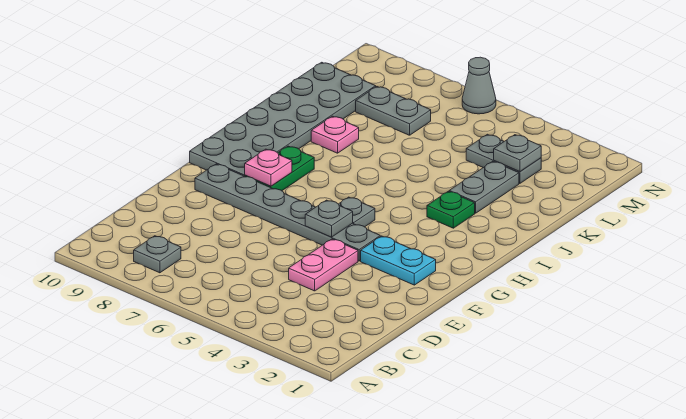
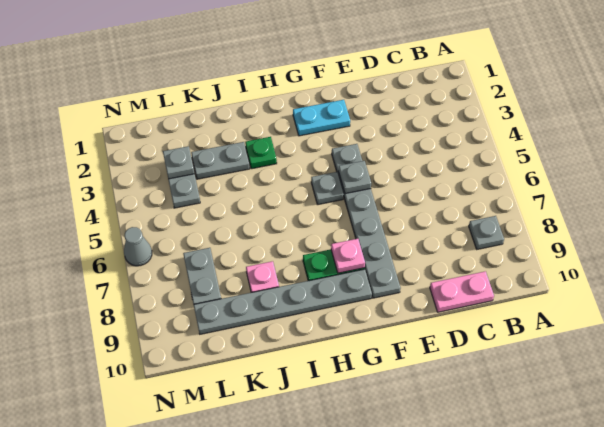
pink 1x2 plate [289,239,358,291] -> pink 1x2 plate moved to [430,271,494,312]
cyan 1x2 plate [361,236,436,285] -> cyan 1x2 plate turned to [293,100,350,136]
grey 2x6 plate [190,62,376,176] -> grey 1x6 plate [194,269,372,334]

